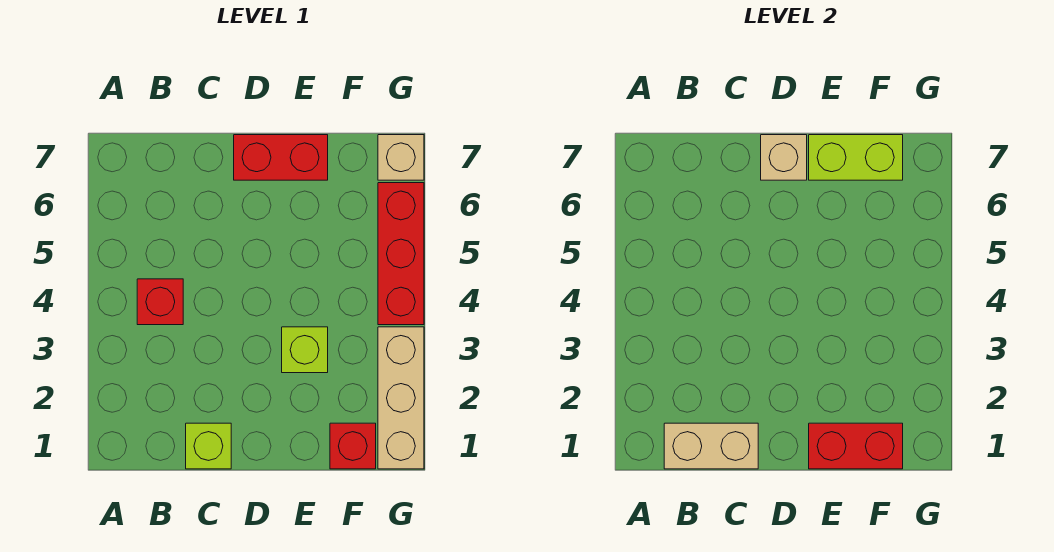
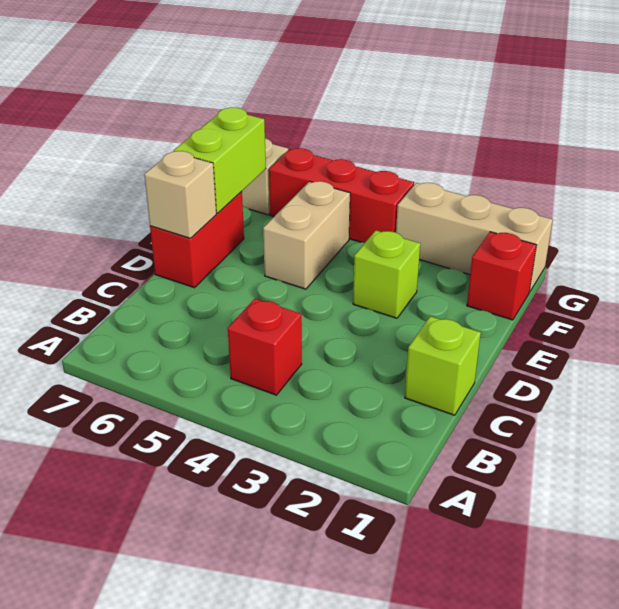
tan 1x2 brick [664,423,758,469] -> tan 1x2 brick moved to [263,181,350,289]
red 1x2 brick [809,423,903,469] -> none

